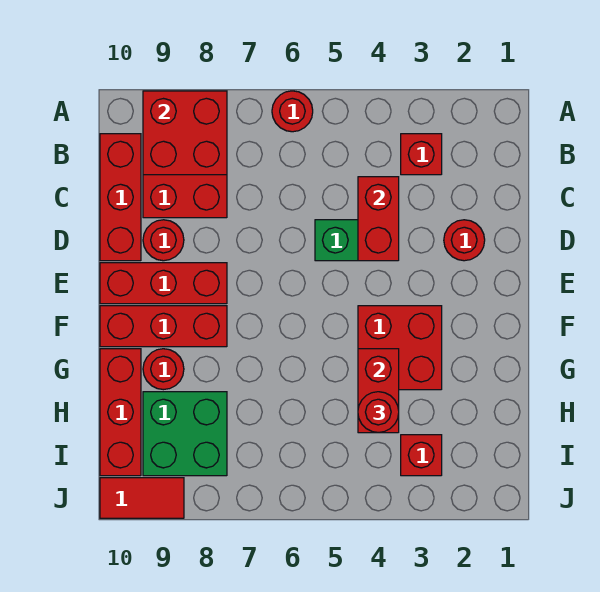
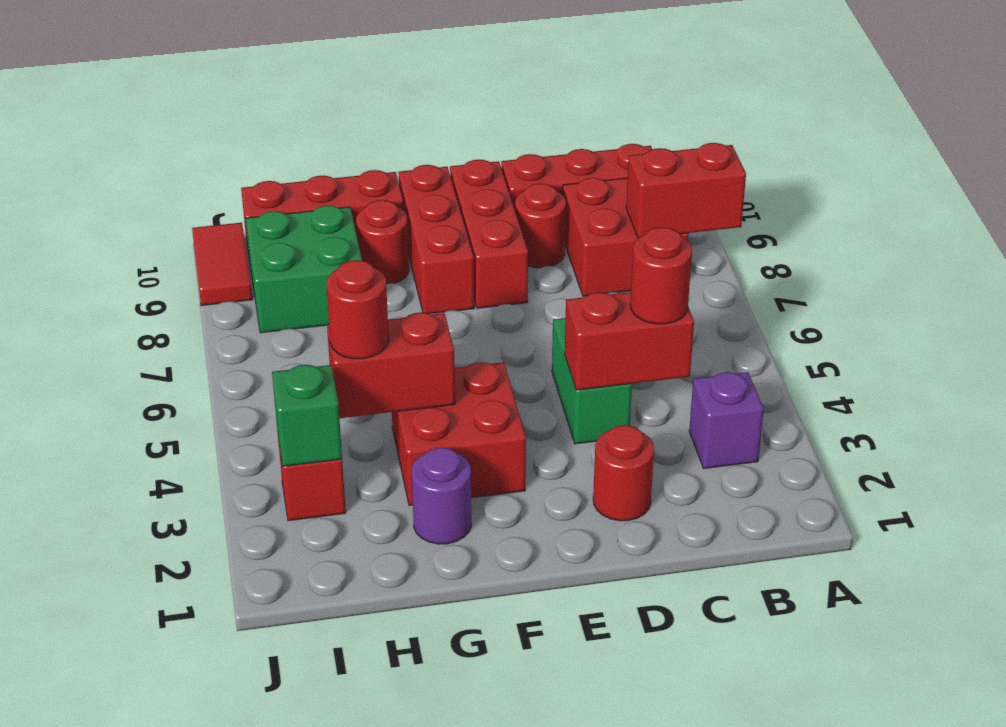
red 1x1 round brick [272,91,313,132] -> red 1x1 round brick moved to [630,227,692,324]
red 2x2 brick [143,91,227,175] -> red 1x2 brick [626,143,746,238]
red 1x1 brick [401,134,442,175] -> purple 1x1 brick [689,372,764,468]
none -> purple 1x1 round brick [412,447,471,544]
none -> green 1x1 brick [272,365,342,466]

